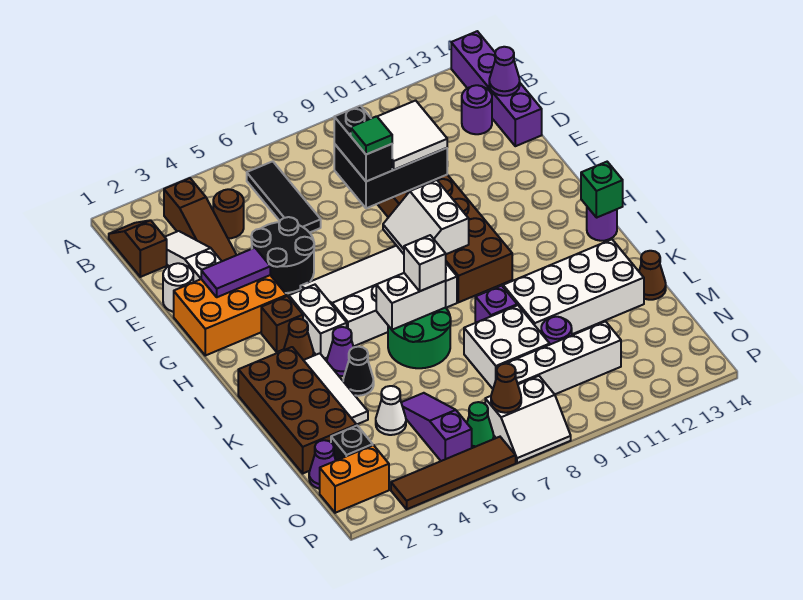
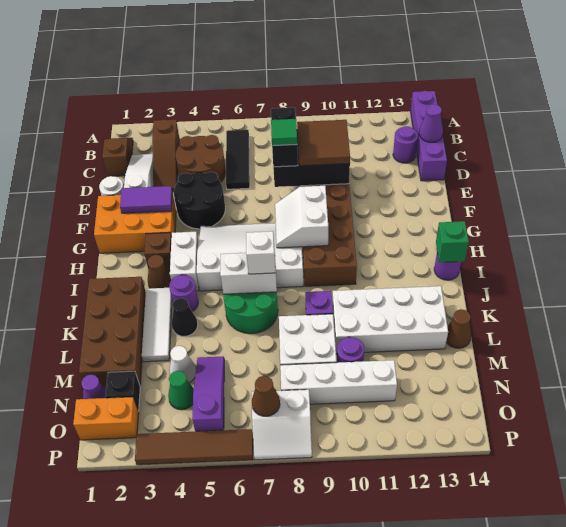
brown 1x1 round brick [213,189,244,238] -> brown 2x2 round brick [176,135,226,182]
white 2x2 tile [377,100,447,170] -> brown 2x2 tile [297,120,350,166]
purple 1x1 cone [327,327,354,376] -> purple 1x1 round brick [169,275,198,312]
green 1x1 cone [467,402,494,448] -> green 1x1 cone moved to [168,371,194,410]

